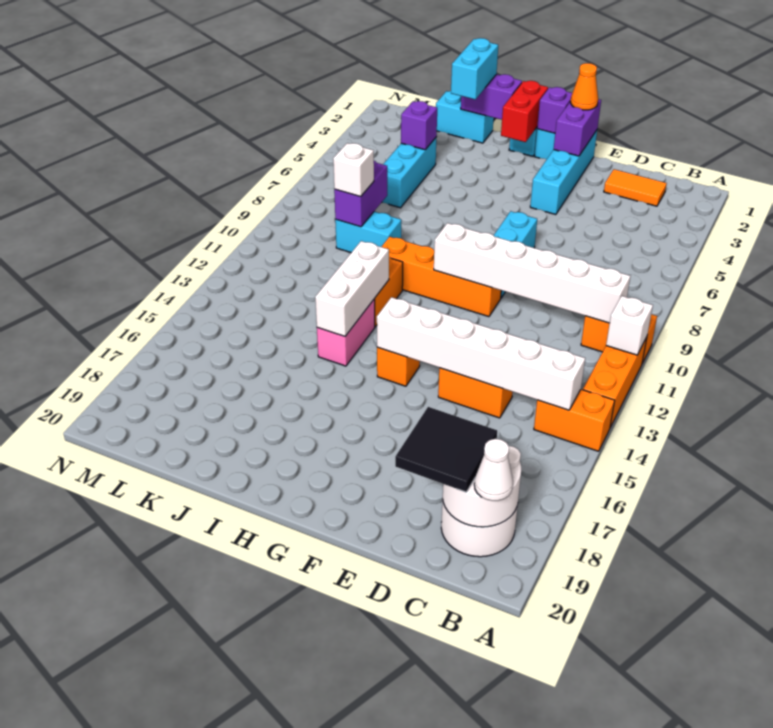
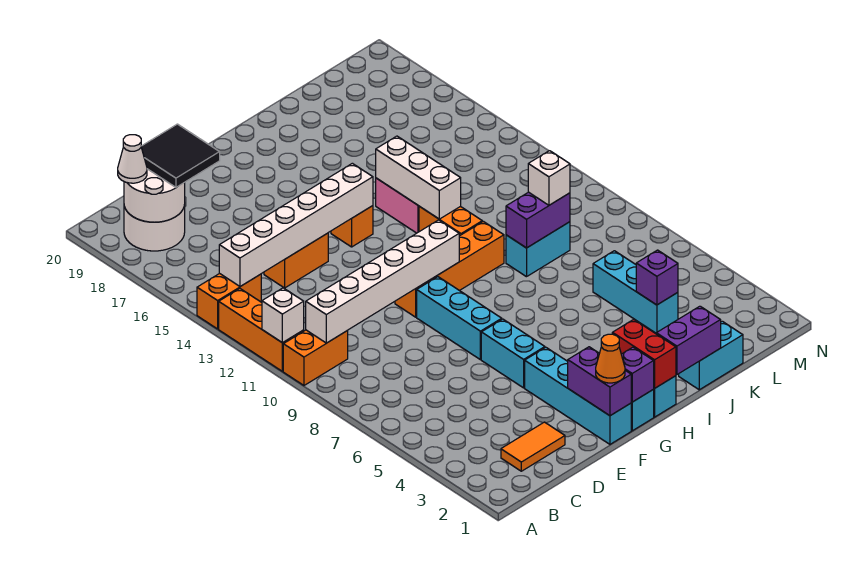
cyan 1x2 brick [451,38,498,99] -> cyan 1x2 brick moved to [481,319,545,388]
purple 1x2 brick [334,161,387,227] -> purple 1x2 brick turned to [506,192,570,248]

